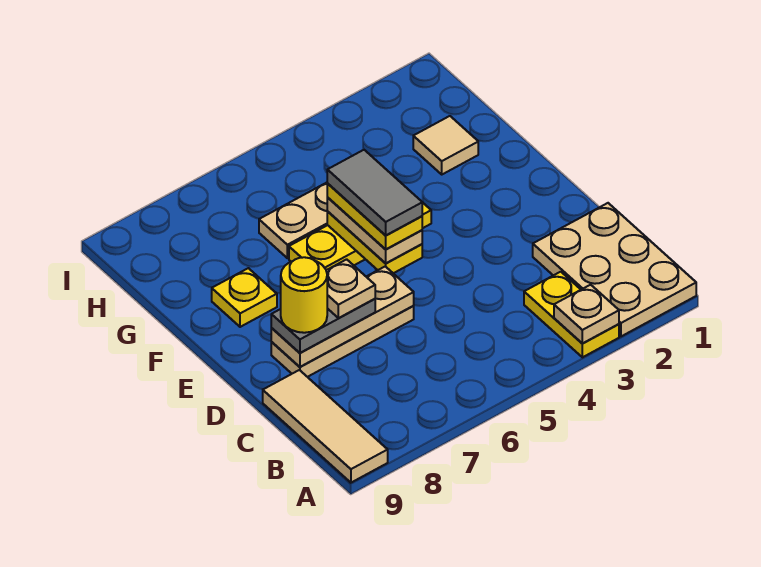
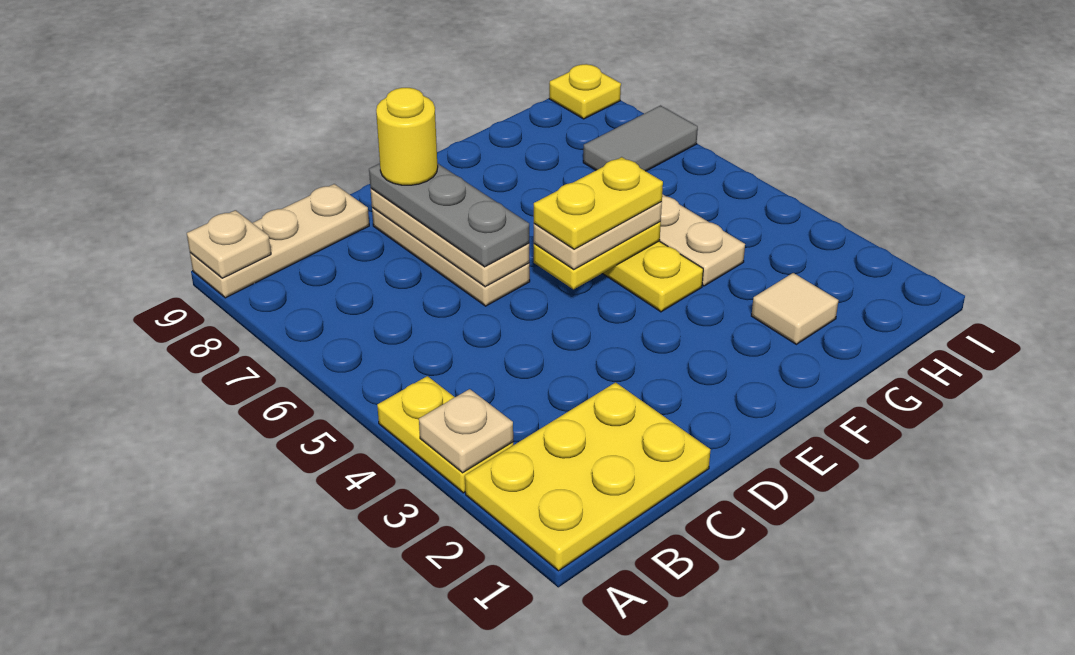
tan 2x3 plate [533,203,696,336] -> yellow 2x3 plate [465,382,711,571]
yellow 1x2 plate [524,272,619,357] -> yellow 1x2 plate turned to [377,376,513,493]
tan 1x3 tile [263,370,388,483] -> tan 1x3 plate [190,184,369,298]
grey 1x2 plate [271,299,375,353] -> grey 1x3 plate [369,163,529,267]
tan 1x1 plate [326,259,375,318] -> tan 1x1 plate moved to [187,210,271,278]
grey 1x2 tile [327,150,422,235] -> grey 1x2 tile moved to [583,106,698,171]
yellow 1x1 plate [212,268,277,327] -> yellow 1x1 plate moved to [549,64,621,119]

